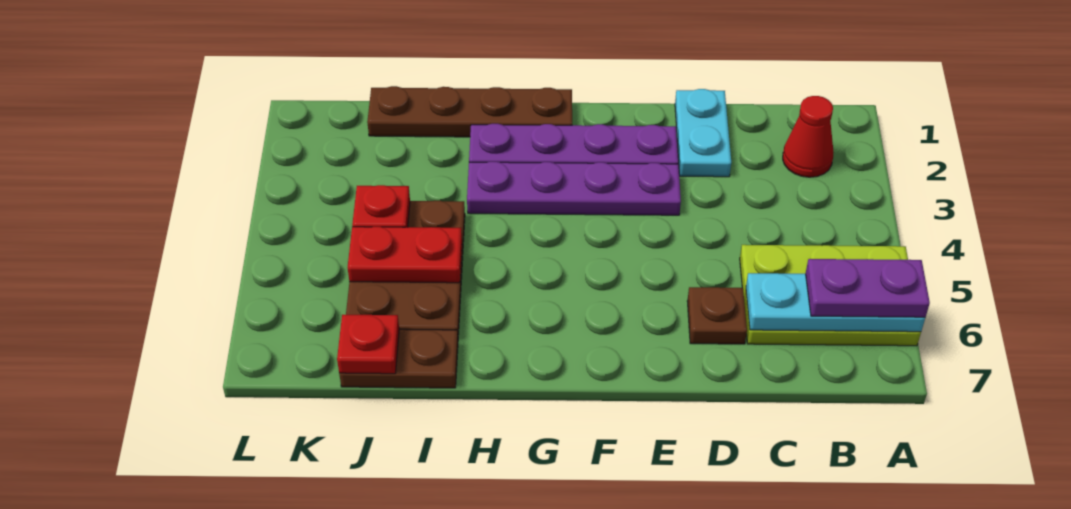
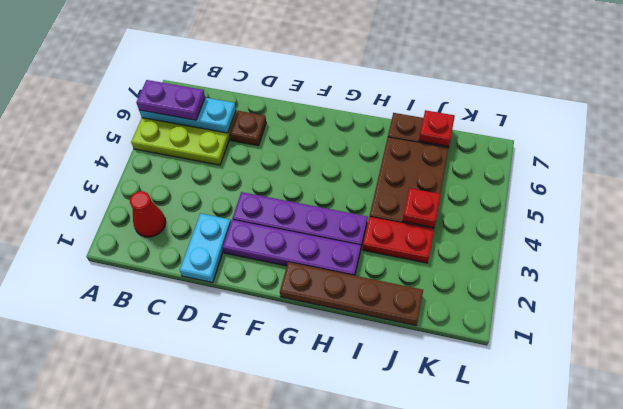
red 1x2 plate [348,227,462,283] -> red 1x2 plate moved to [363,217,434,263]

